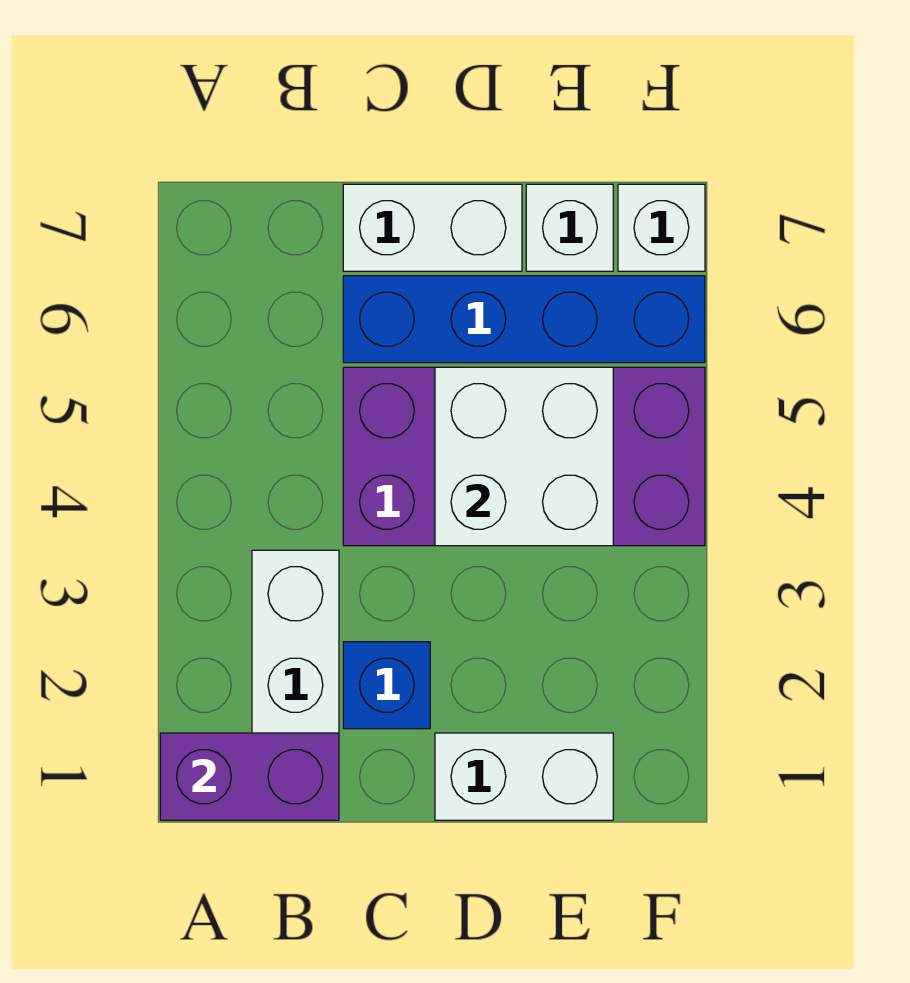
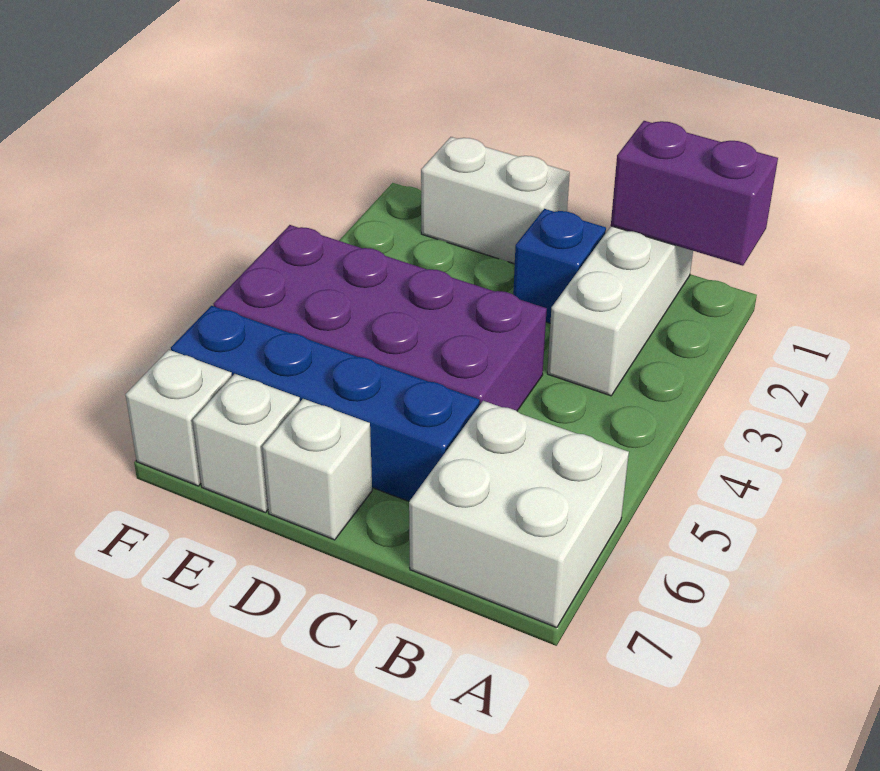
white 1x2 brick [343,184,522,271] -> white 1x1 brick [262,399,372,540]
white 2x2 brick [435,367,613,546] -> white 2x2 brick moved to [409,401,629,628]

